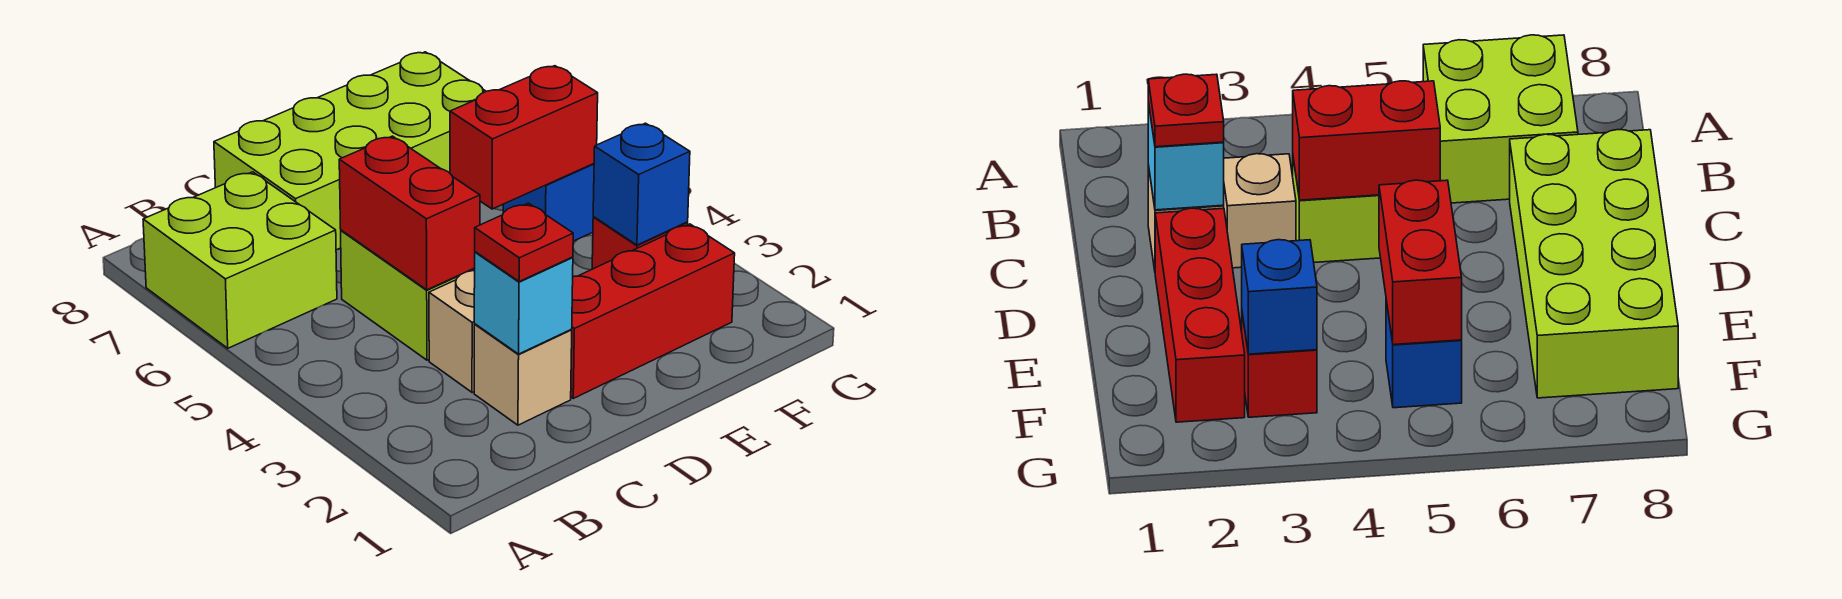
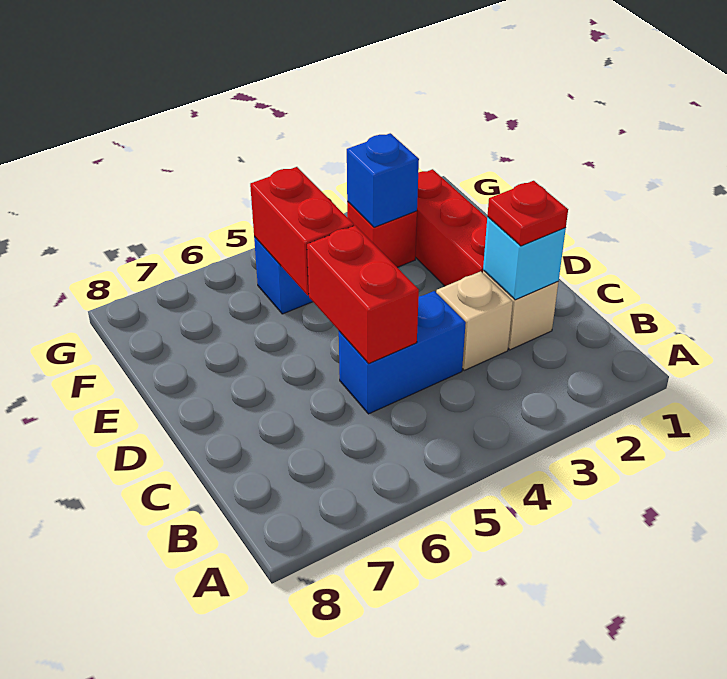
lime 2x2 brick [143,172,337,348] -> none
lime 1x2 brick [341,230,475,360] -> blue 1x2 brick [339,291,466,414]
red 1x2 brick [339,136,480,290] -> red 1x2 brick turned to [307,226,419,363]
lime 2x4 brick [214,52,486,250] -> none

